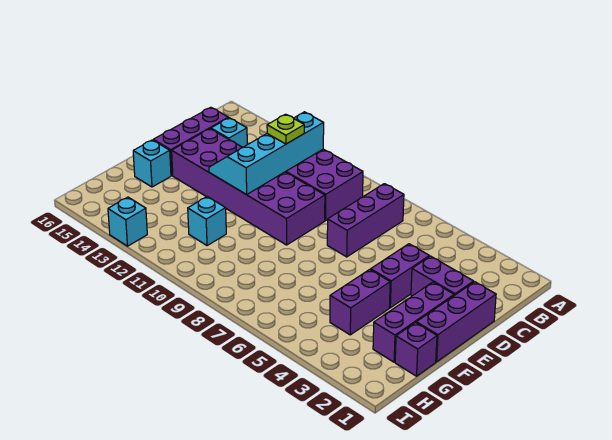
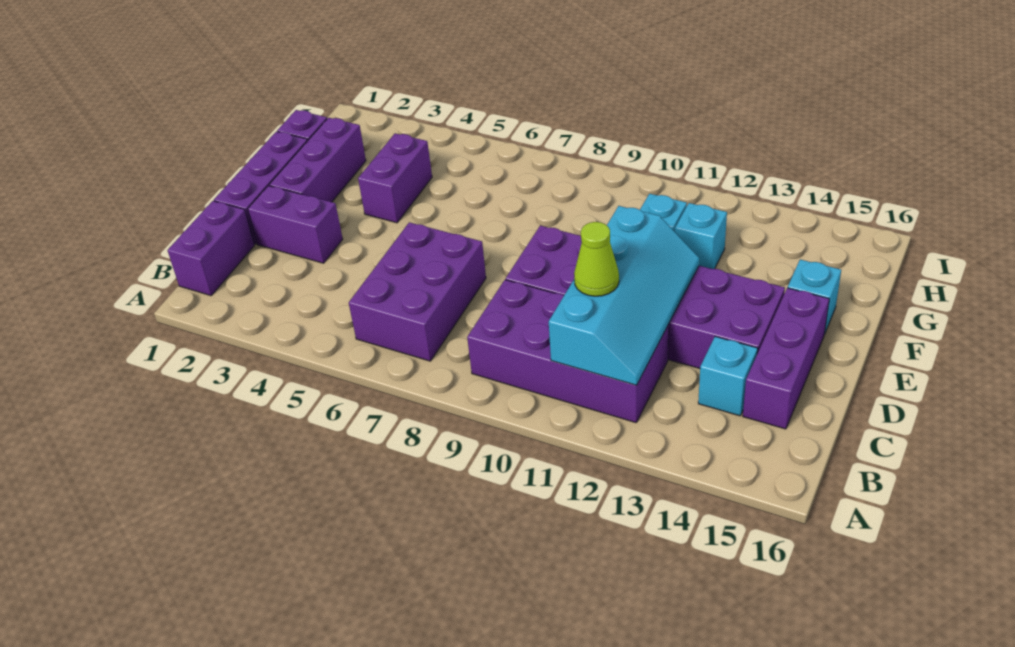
purple 1x3 brick [327,184,404,257] -> purple 2x3 brick [349,222,486,361]
lime 1x1 plate [267,114,304,144] -> lime 1x1 cone [574,222,619,296]
purple 1x2 brick [371,244,429,308] -> purple 1x2 brick moved to [168,201,254,296]
cyan 1x1 brick [108,197,147,246] -> cyan 1x1 brick moved to [675,203,727,269]

